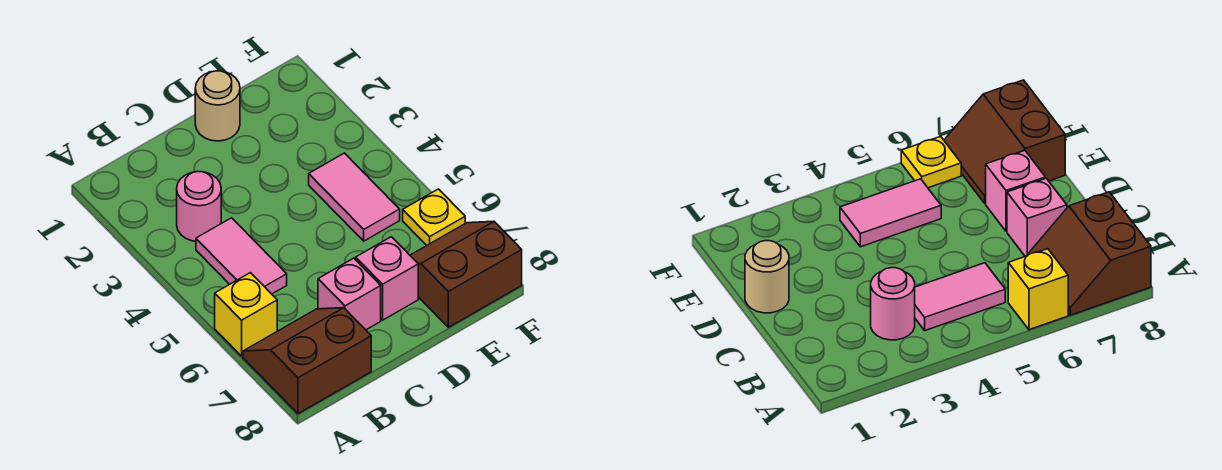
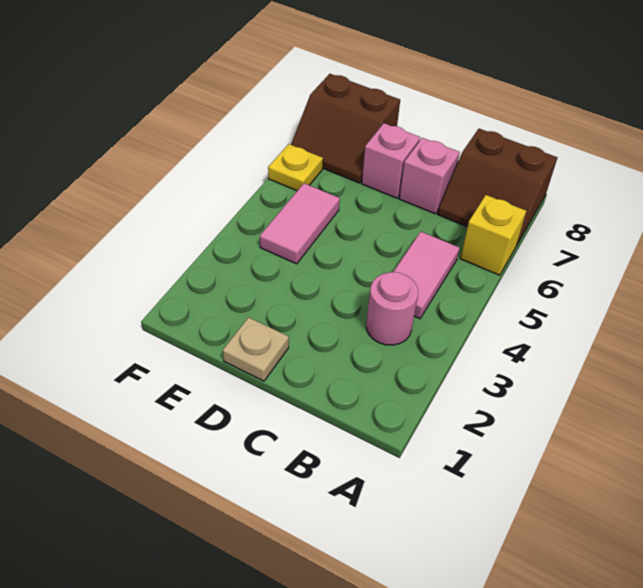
tan 1x1 round brick [195,71,240,141] -> tan 1x1 plate [223,317,289,381]

